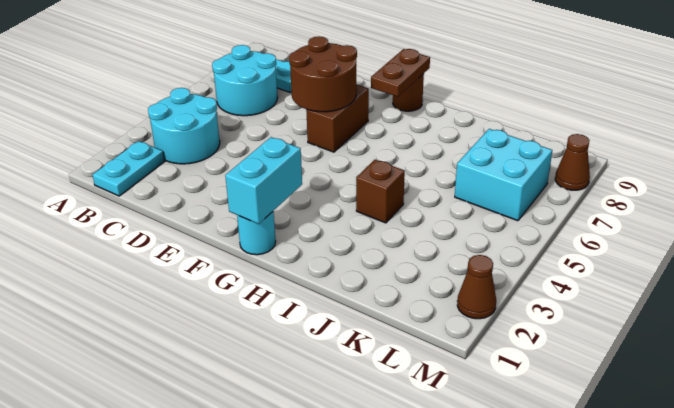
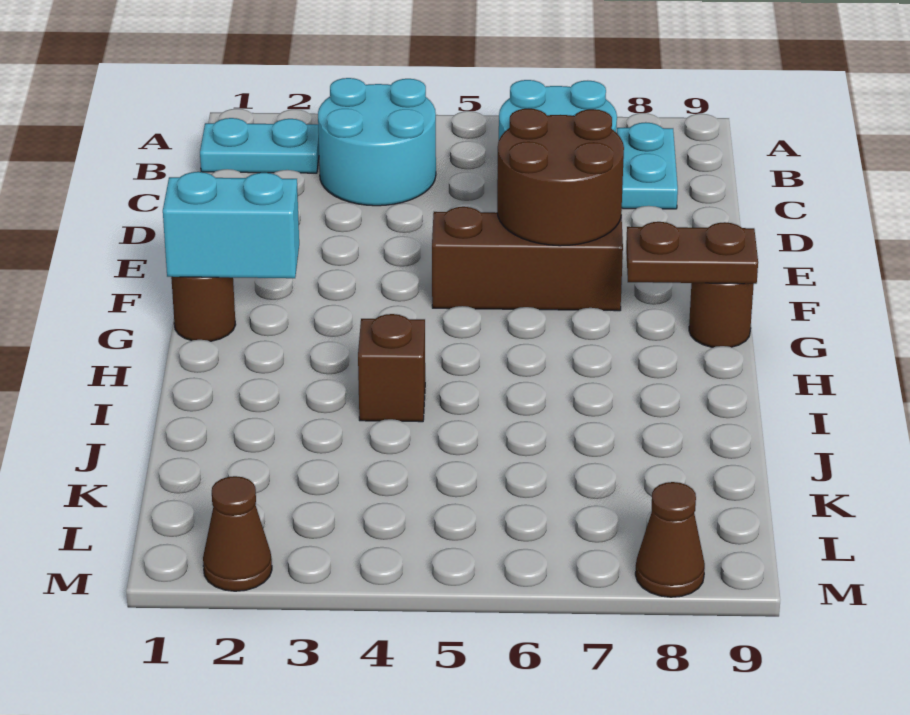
brown 1x2 brick [306,84,369,152] -> brown 1x3 brick [432,207,623,311]
cyan 1x1 round brick [237,211,276,255] -> brown 1x1 round brick [171,277,236,341]
cyan 2x2 brick [455,129,552,221] -> none

